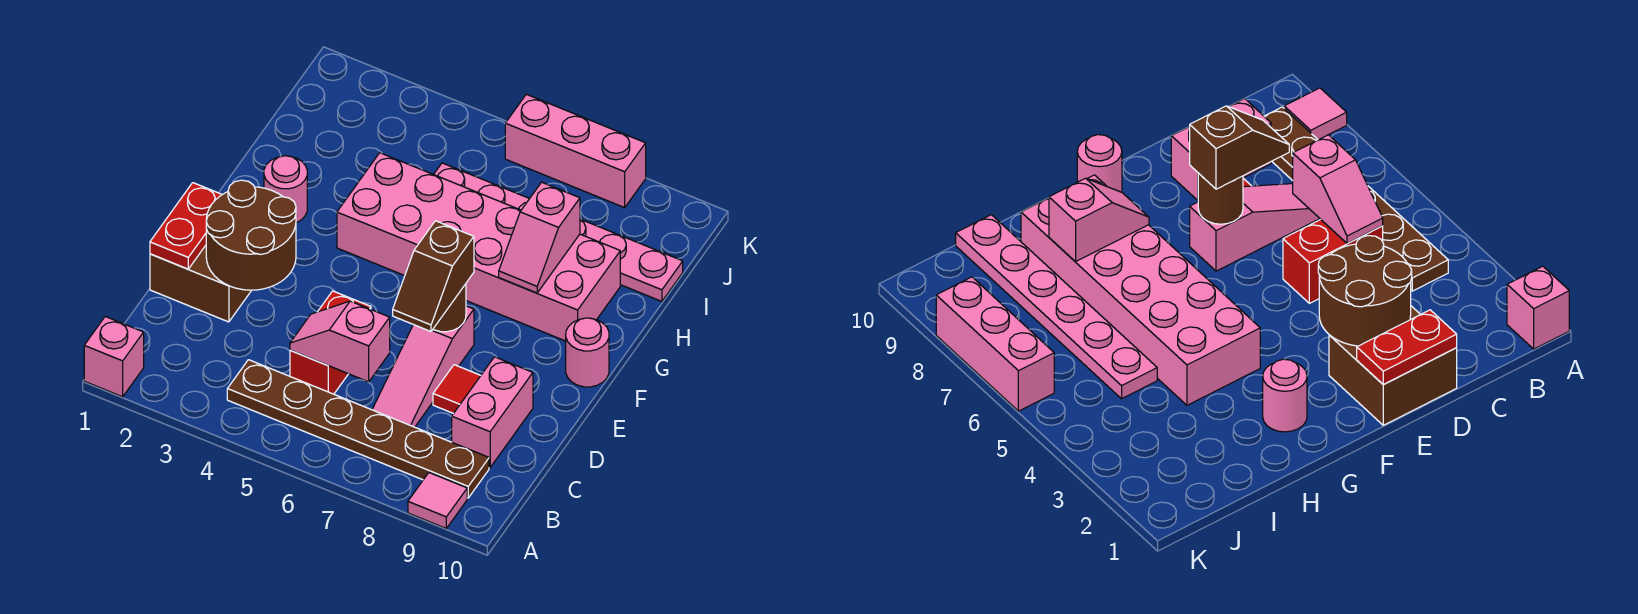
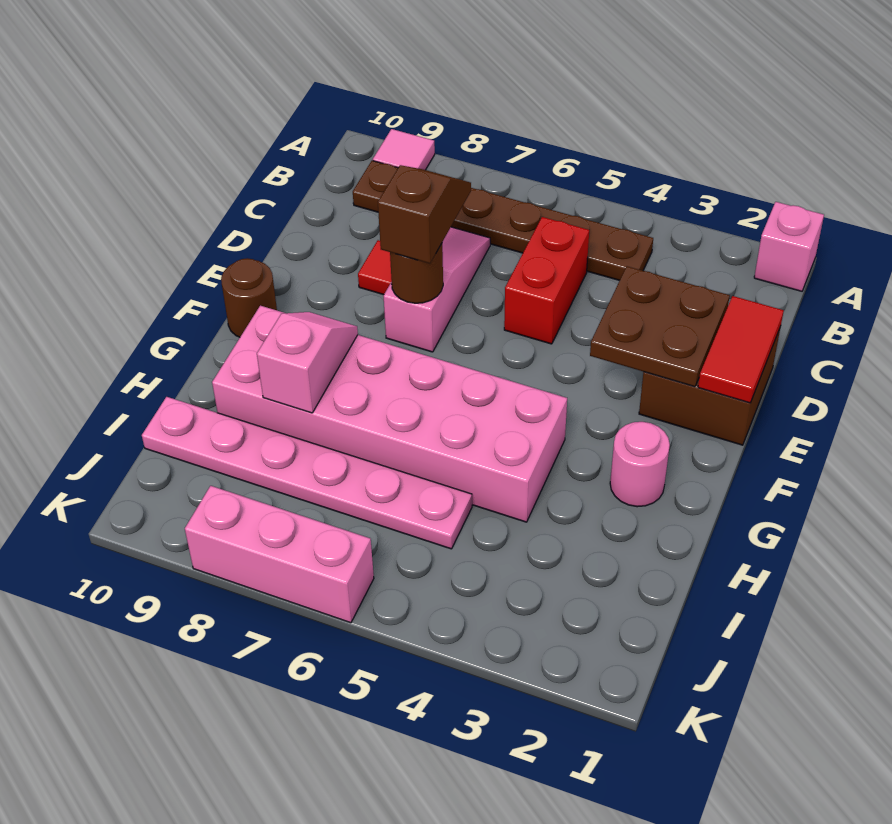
pink 1x2 slope [290,301,390,382] -> none
pink 1x2 brick [452,357,533,468] -> none
red 1x2 plate [150,183,222,269] -> red 1x2 tile [698,296,784,403]
brown 2x2 round brick [206,180,296,290] -> brown 2x2 plate [590,266,730,387]
pink 1x1 round brick [566,318,609,387] -> brown 1x1 round brick [221,258,277,337]

